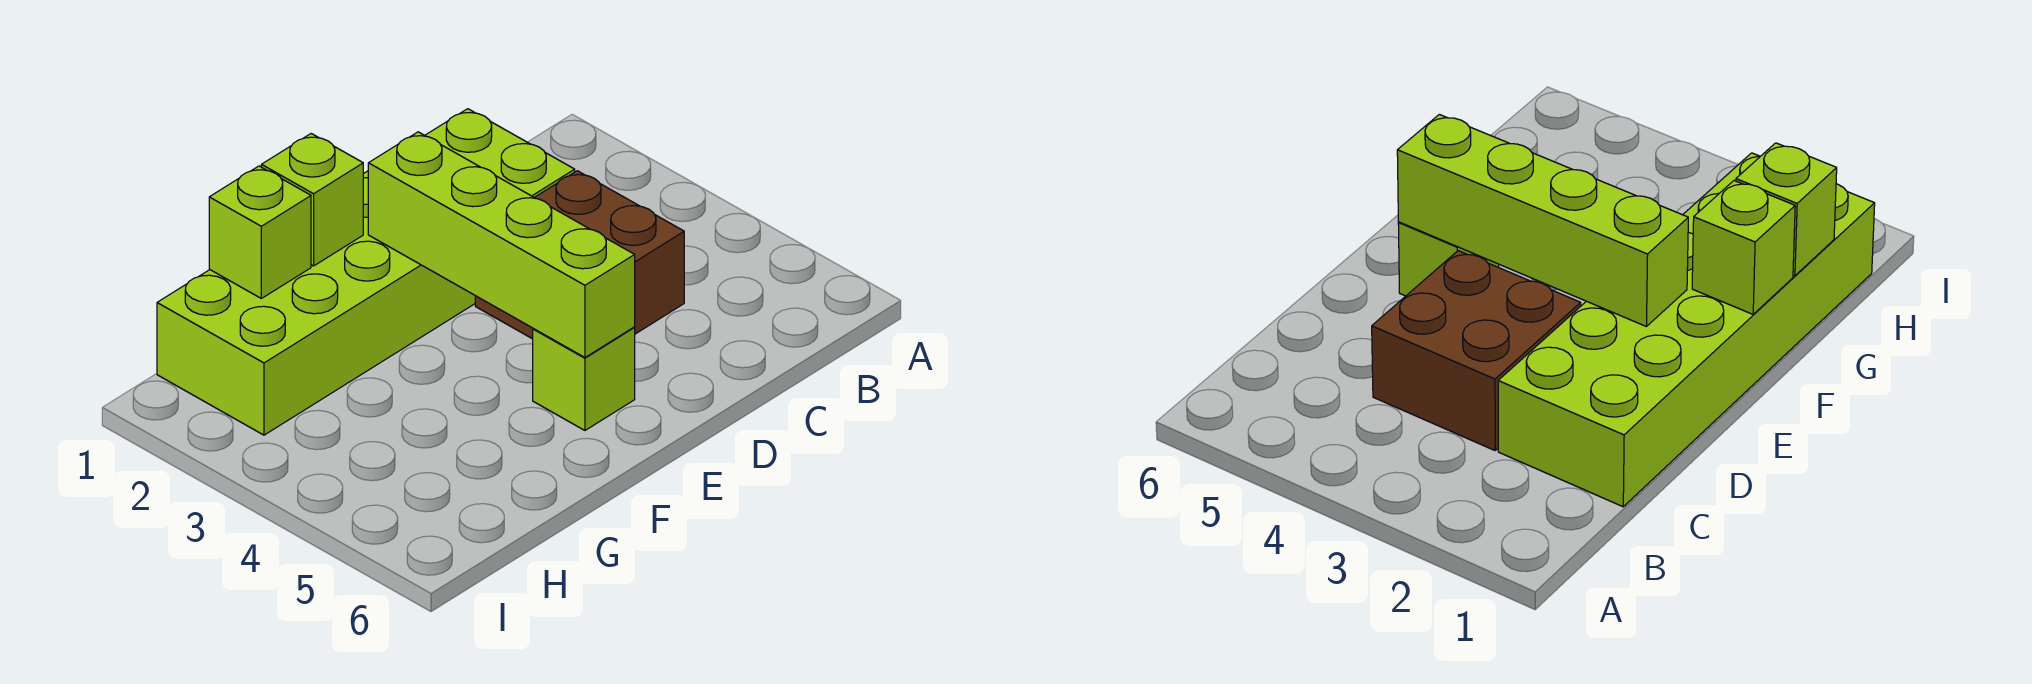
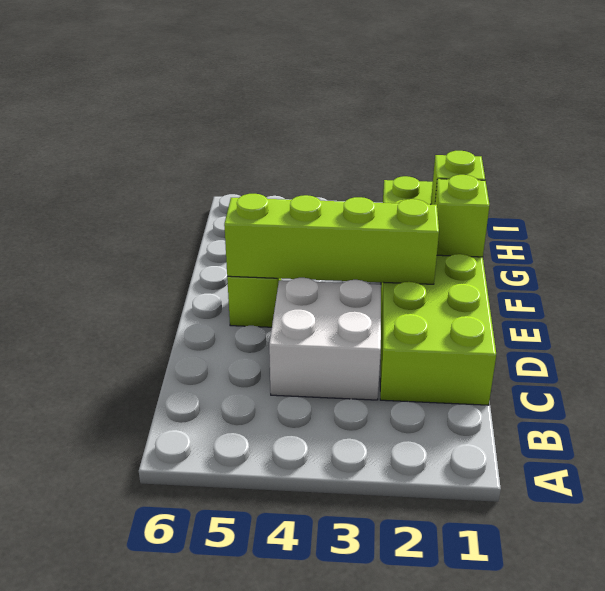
brown 2x2 brick [475,171,684,339] -> white 2x2 brick [269,278,381,400]

